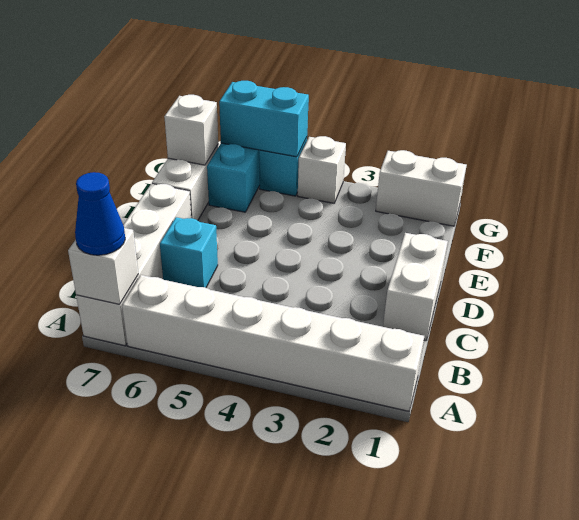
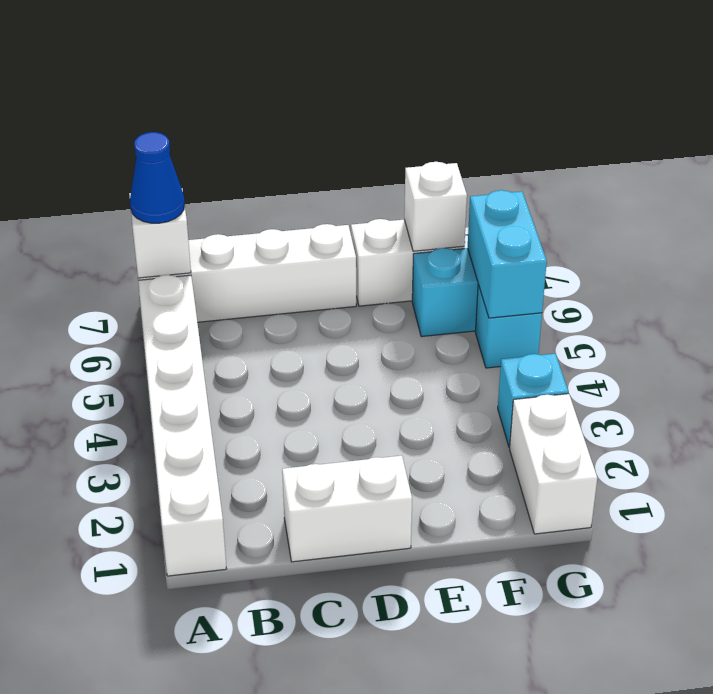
cyan 1x1 brick [160,217,218,288] -> cyan 1x1 brick moved to [498,354,568,447]
white 1x1 brick [298,136,346,203] -> none

